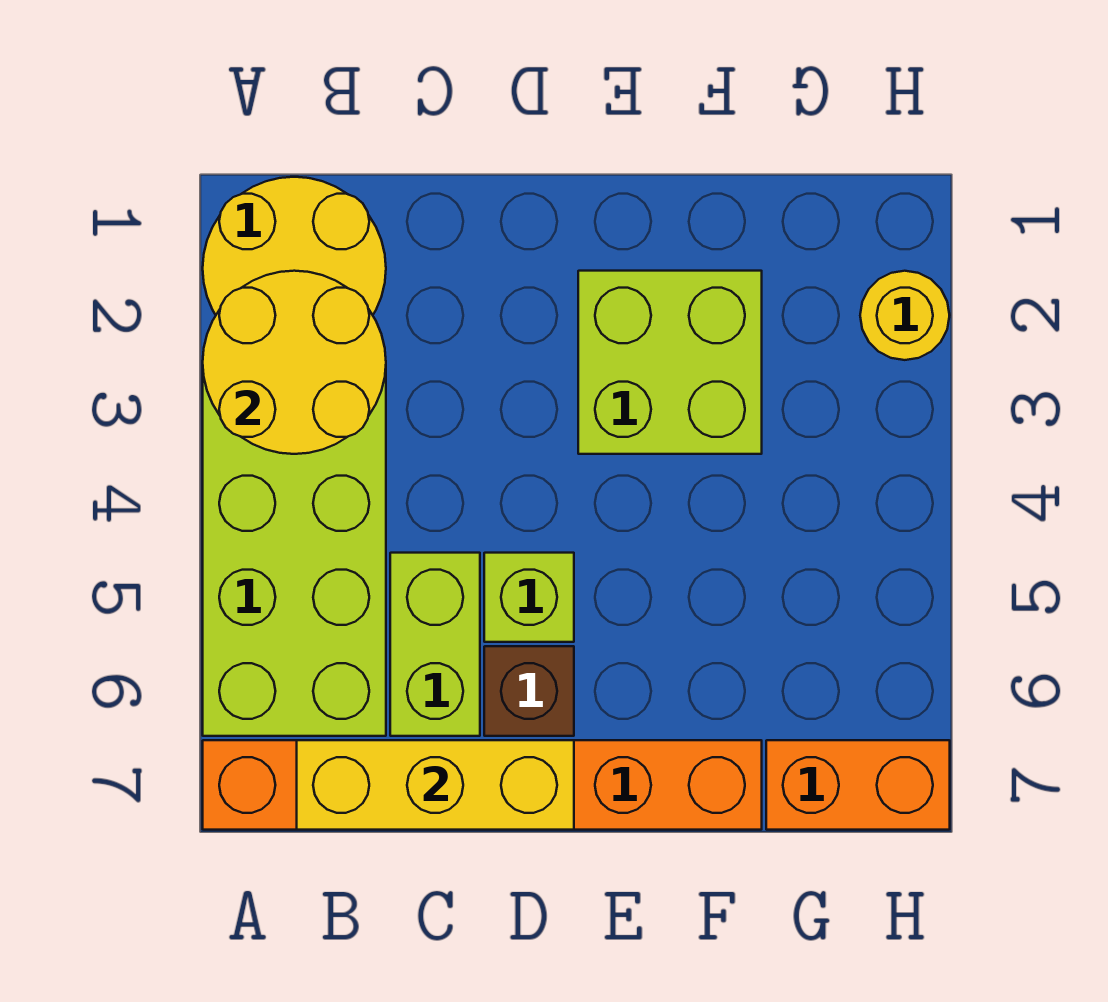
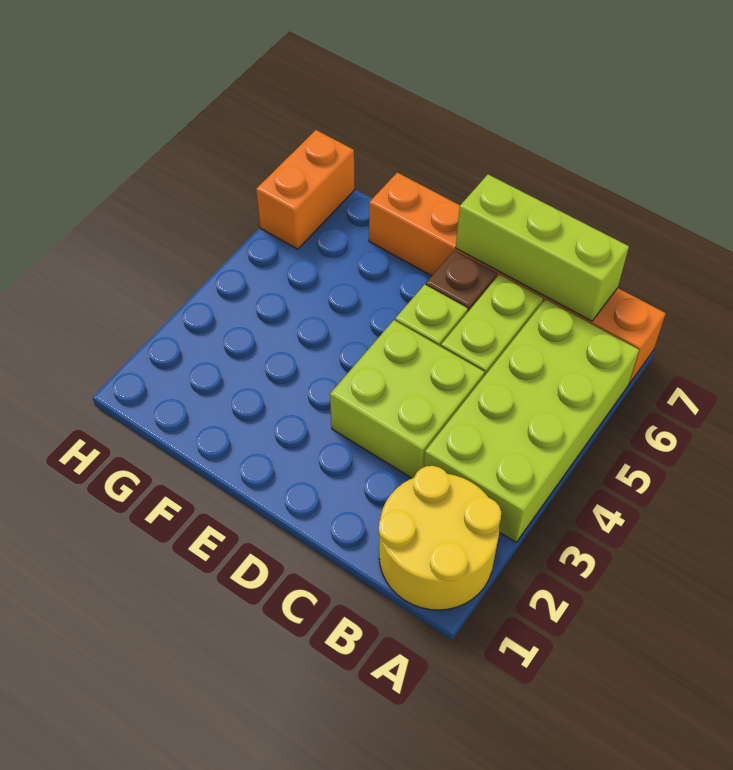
yellow 2x2 round brick [203,271,386,454] -> none
yellow 1x3 brick [297,740,574,830] -> lime 1x3 brick [456,174,629,321]
lime 2x2 brick [578,271,762,454] -> lime 2x2 brick moved to [330,320,485,478]
orange 1x2 brick [766,740,950,830] -> orange 1x2 brick turned to [256,130,355,249]
yellow 1x1 round brick [860,271,950,360] -> none

